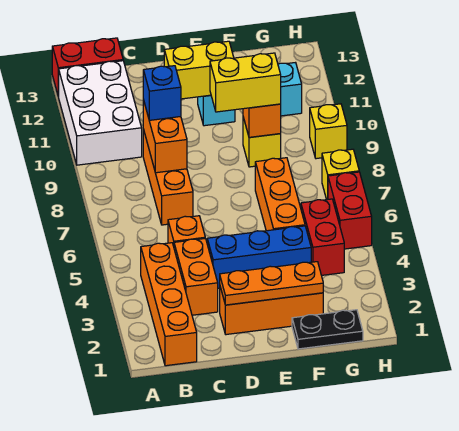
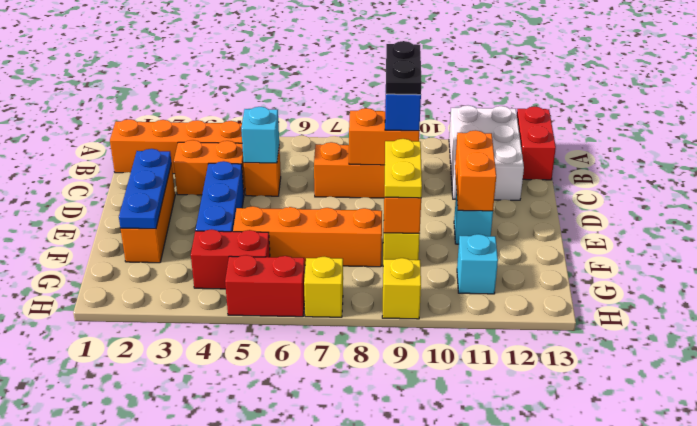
white 2x3 brick [59,61,142,165] -> white 2x3 brick turned to [449,105,524,200]
none -> cyan 1x1 brick [241,107,279,163]
orange 1x3 plate [220,262,323,305] -> blue 1x3 plate [119,149,171,229]
yellow 1x2 brick [164,41,234,99] -> orange 1x2 brick [455,130,496,211]
yellow 1x2 brick [210,53,281,112] -> yellow 1x2 plate [385,139,422,198]
black 1x2 plate [292,310,363,349] -> black 1x2 plate moved to [386,41,422,95]
orange 1x3 brick [255,158,305,231] -> orange 1x4 brick [233,206,382,267]

